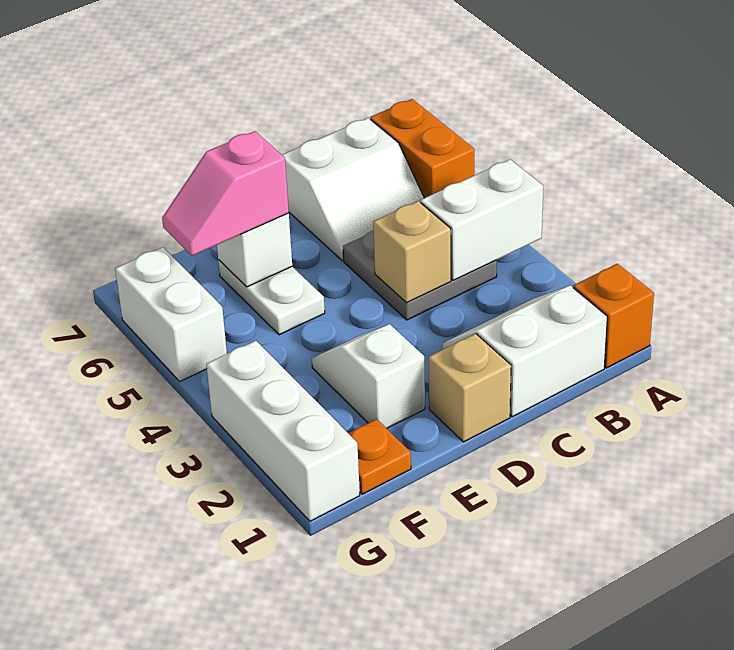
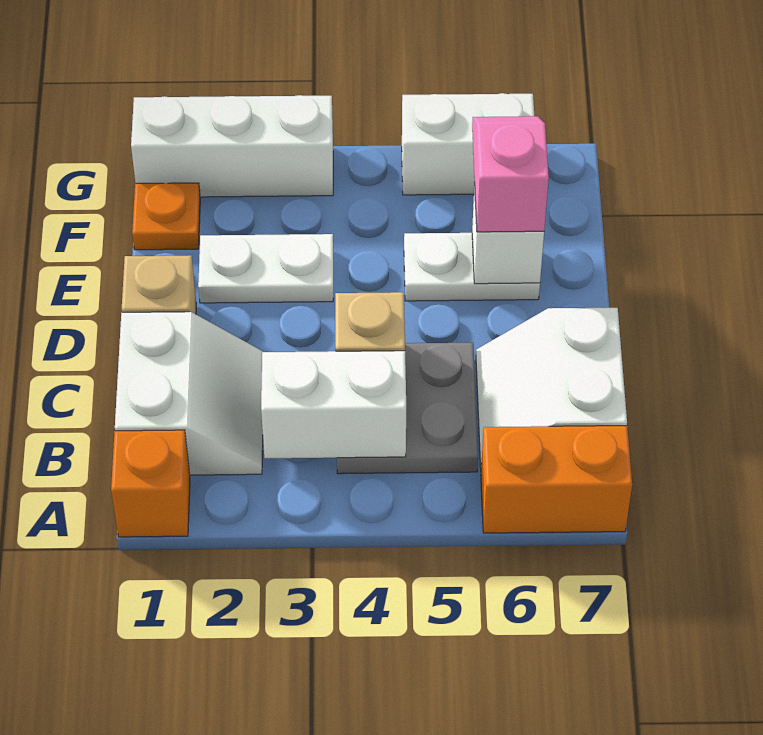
white 1x2 brick [421,159,543,280] -> white 1x2 brick turned to [261,351,406,458]
white 1x2 slope [312,324,425,428] -> white 1x2 plate [198,234,333,303]

